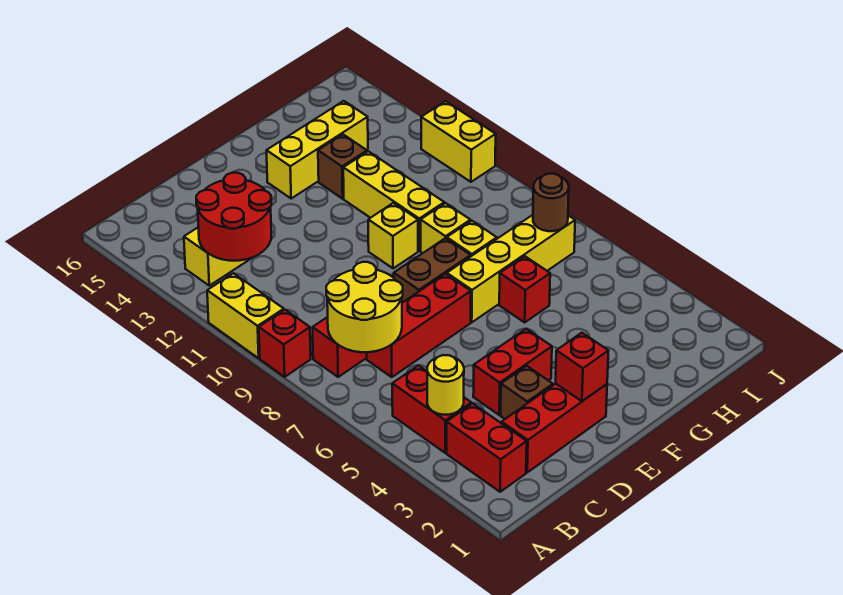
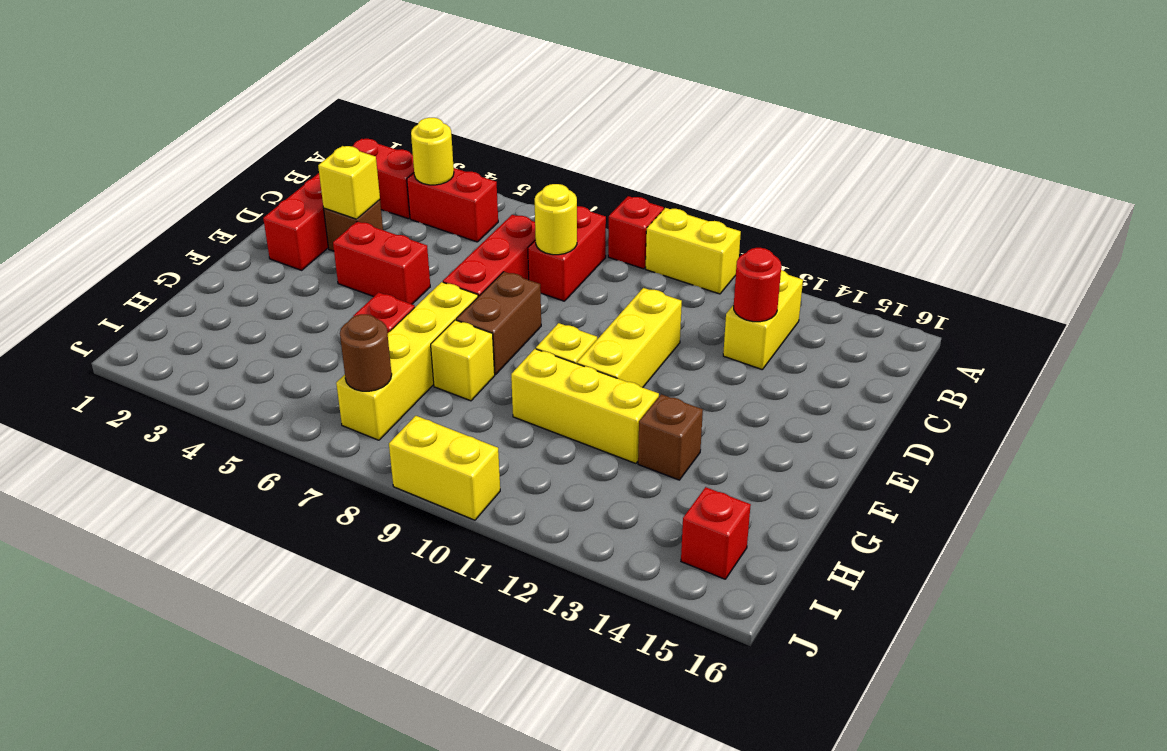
yellow 2x2 round brick [326,262,403,352] -> yellow 1x1 round brick [535,184,577,255]
red 2x2 round brick [196,173,271,261] -> red 1x1 round brick [734,248,781,322]
red 1x2 brick [473,329,552,415] -> red 1x2 brick turned to [333,221,430,304]
red 1x1 brick [556,333,608,401] -> red 1x1 brick moved to [681,487,751,579]
yellow 1x3 brick [266,101,368,198] -> yellow 1x3 brick moved to [577,288,682,387]
yellow 1x1 brick [421,203,470,253] -> yellow 1x1 brick moved to [318,146,380,219]
yellow 1x2 brick [421,101,496,182] -> yellow 1x2 brick moved to [389,416,500,520]

